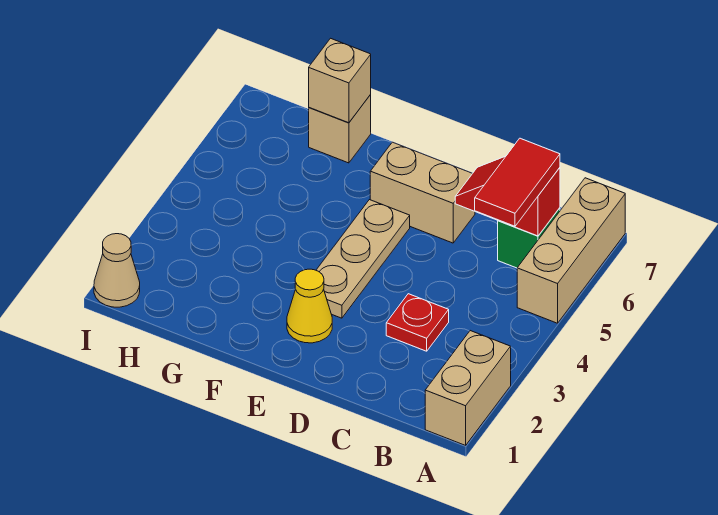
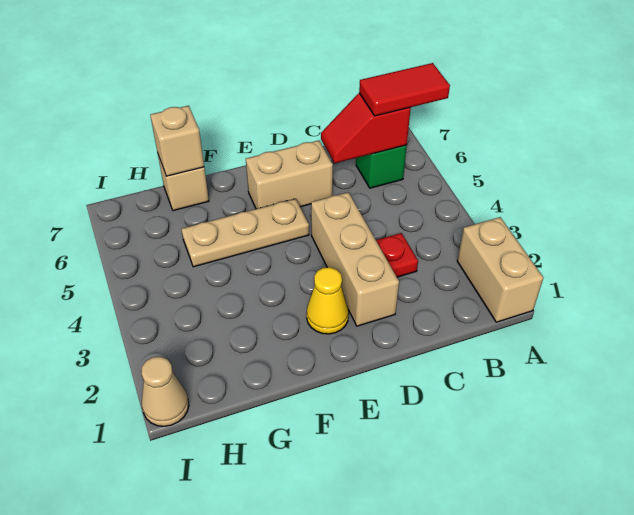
tan 1x3 brick [517,178,625,323] -> tan 1x3 brick moved to [311,192,399,326]
red 1x2 tile [475,138,560,226] -> red 1x2 tile turned to [359,63,450,116]
tan 1x3 plate [316,200,410,318] -> tan 1x3 plate turned to [181,199,309,267]

